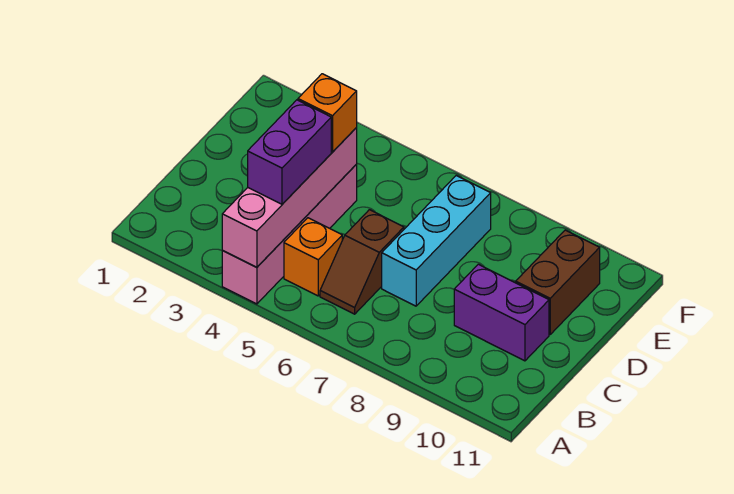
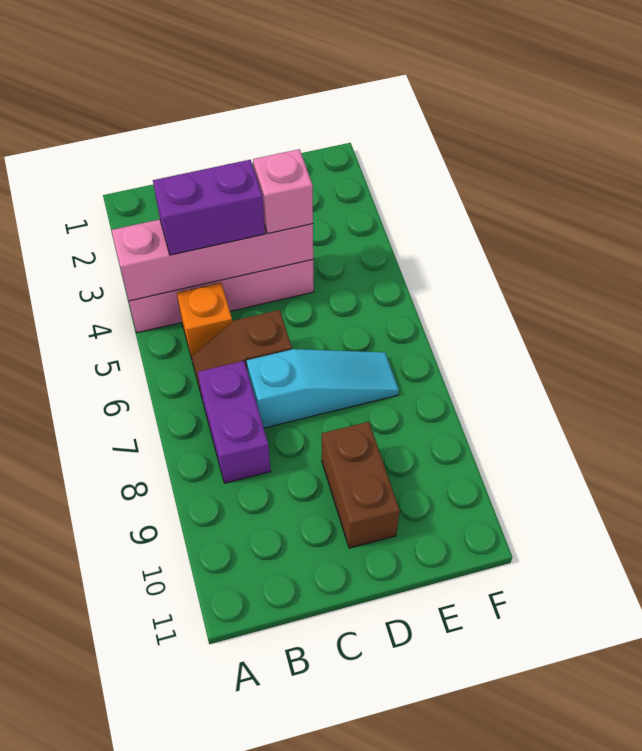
cyan 1x3 brick [382,176,491,306] -> cyan 1x3 slope [247,349,399,428]
purple 1x2 brick [454,264,549,361] -> purple 1x2 brick moved to [198,361,271,483]
orange 1x1 brick [298,74,357,152] -> pink 1x1 brick [253,149,313,234]
brown 1x2 brick [516,230,600,334] -> brown 1x2 brick turned to [322,422,400,548]

